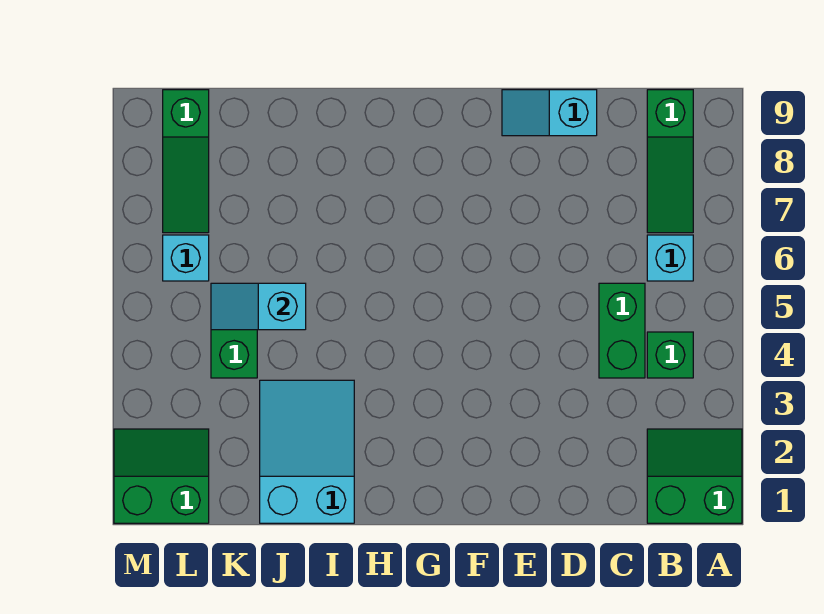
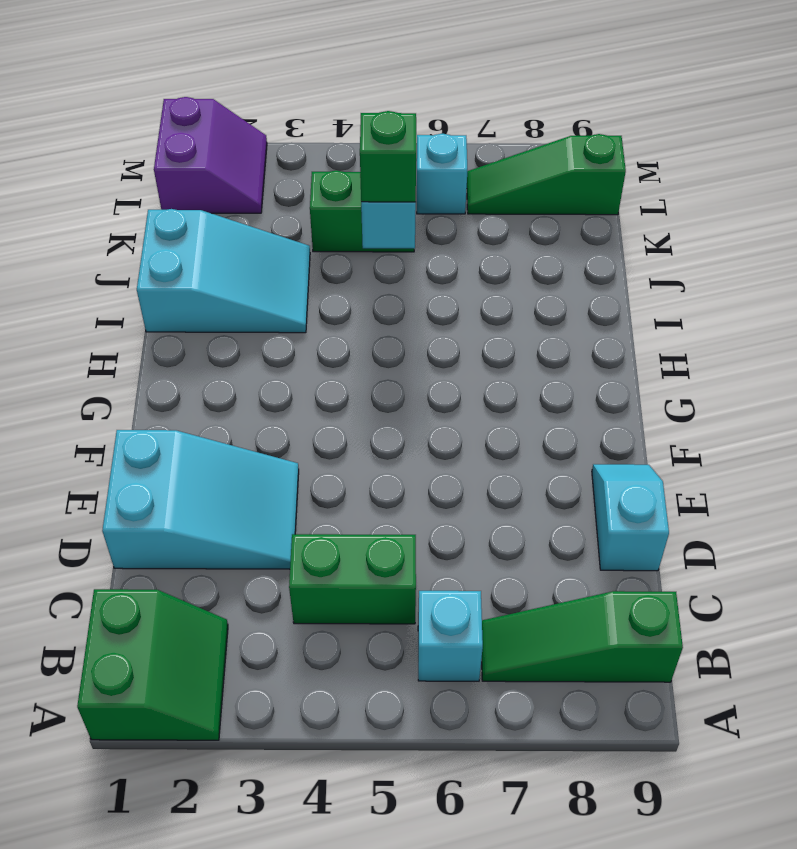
green 1x1 brick [647,332,693,378] -> green 1x1 brick moved to [360,111,416,202]
none -> cyan 2x3 slope [102,430,299,569]
green 2x2 slope [114,429,209,523] -> purple 2x2 slope [154,97,267,213]

